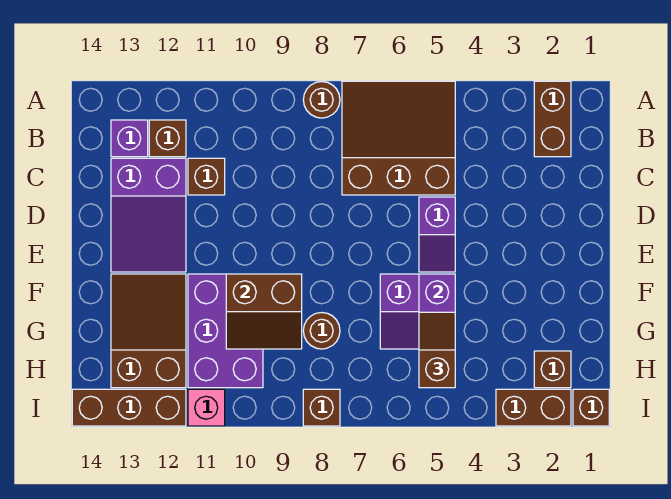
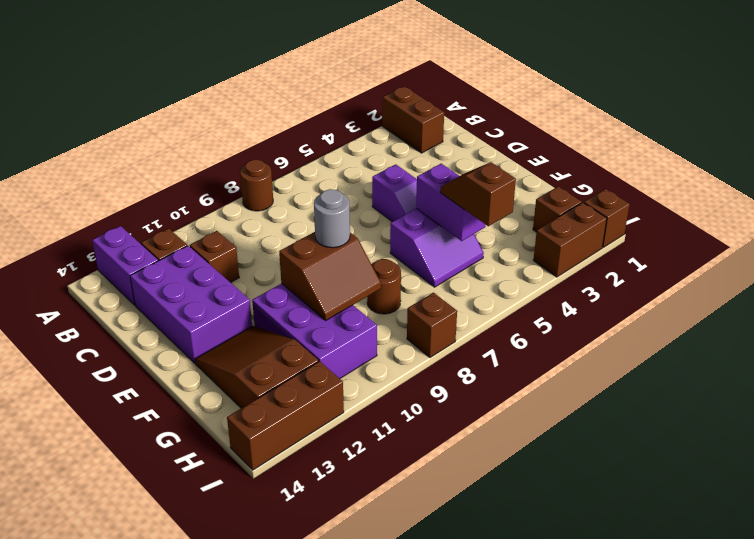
brown 3x3 slope [342,81,455,195] -> none
purple 1x1 brick [111,120,148,157] -> purple 1x2 brick [92,226,158,305]
purple 2x3 slope [111,158,186,272] -> purple 2x3 brick [130,246,252,363]
none -> grey 1x1 round brick [314,189,350,248]
pink 1x1 brick [188,389,225,426] -> none

